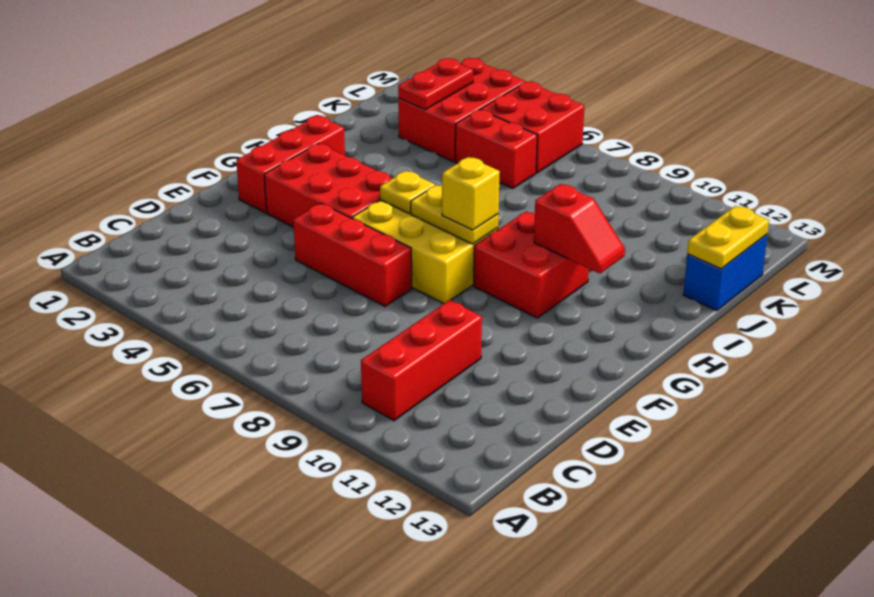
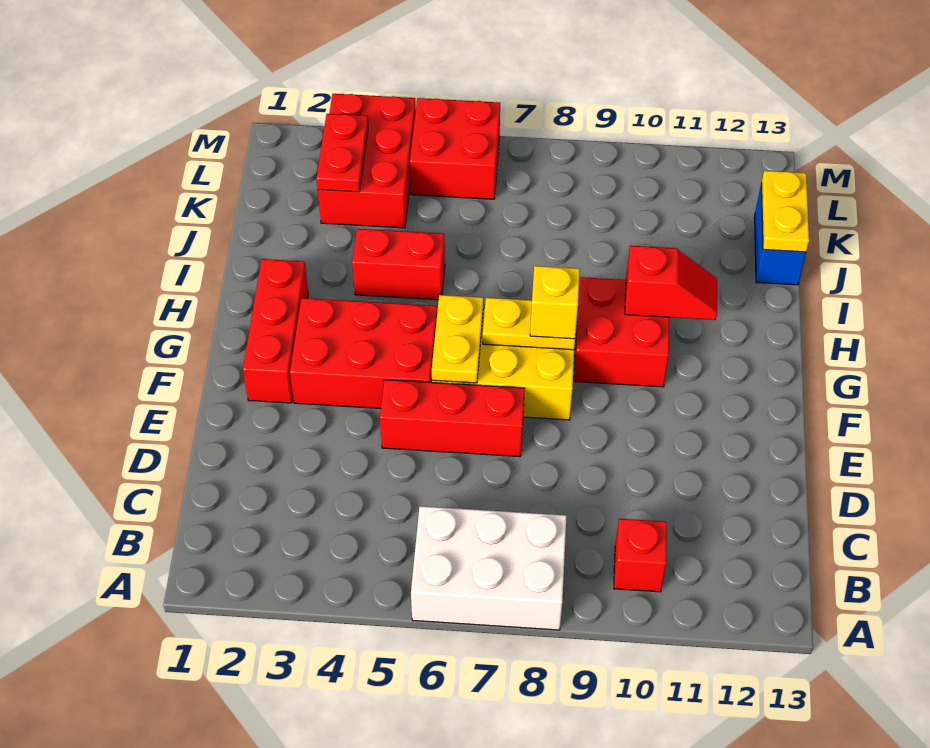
none -> white 2x3 brick [411,506,567,630]
red 1x3 brick [361,300,482,421] -> red 1x1 brick [614,519,667,592]
yellow 1x1 plate [380,171,435,213] -> yellow 1x2 plate [432,295,483,383]
red 1x2 brick [455,110,537,188] -> red 1x2 brick moved to [352,229,445,300]

